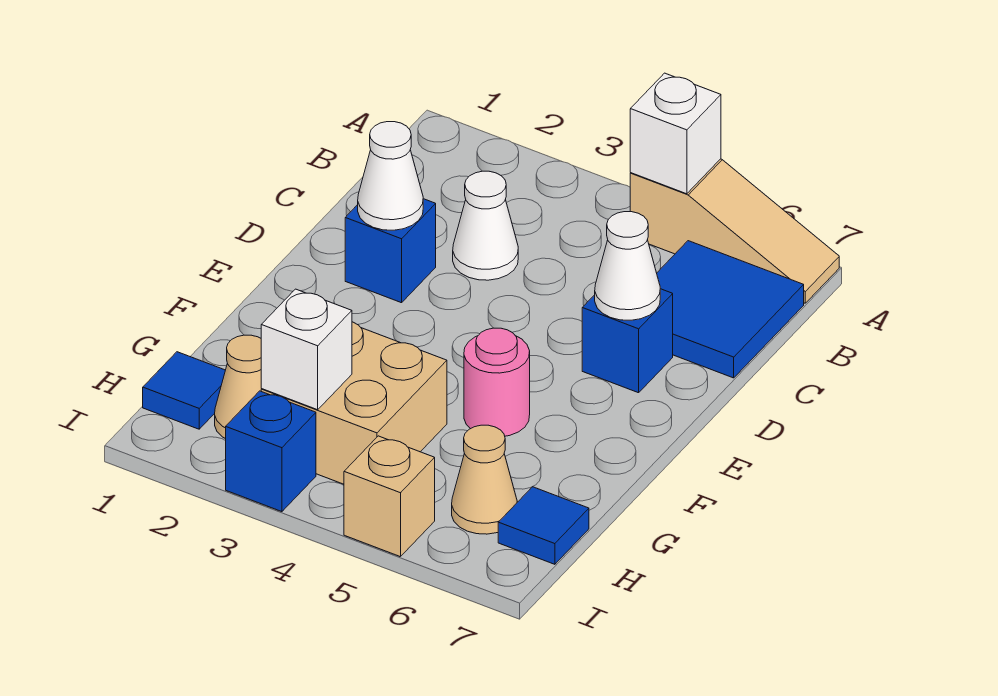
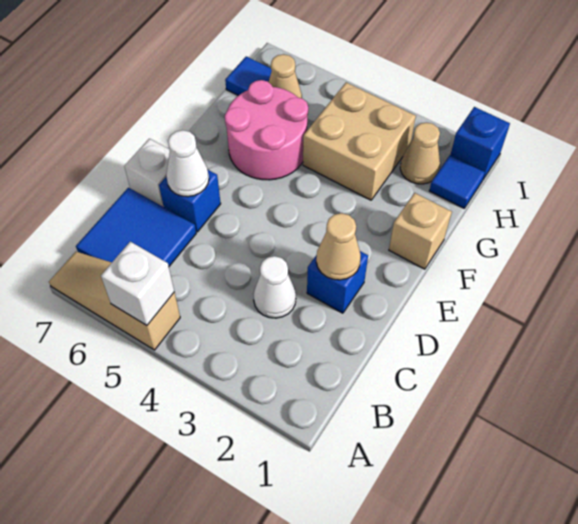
white 1x1 cone [358,122,423,230] -> tan 1x1 cone [316,213,361,280]
pink 1x1 round brick [464,328,530,436] -> pink 2x2 round brick [225,80,308,180]
white 1x1 brick [261,289,352,410] -> white 1x1 brick moved to [124,139,170,207]
blue 1x1 brick [226,391,316,512] -> blue 1x1 brick moved to [451,107,510,179]
tan 1x1 brick [344,436,435,557] -> tan 1x1 brick moved to [389,193,452,269]

